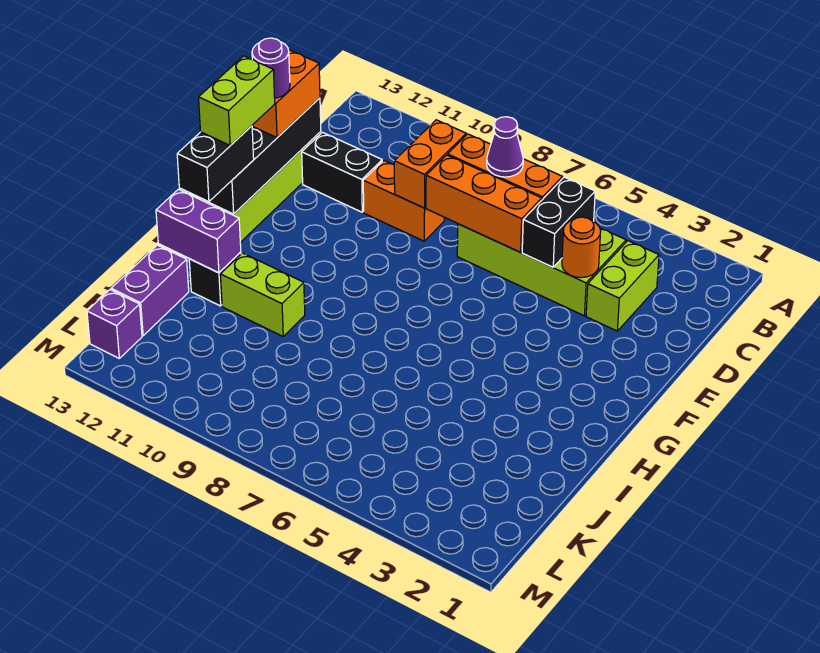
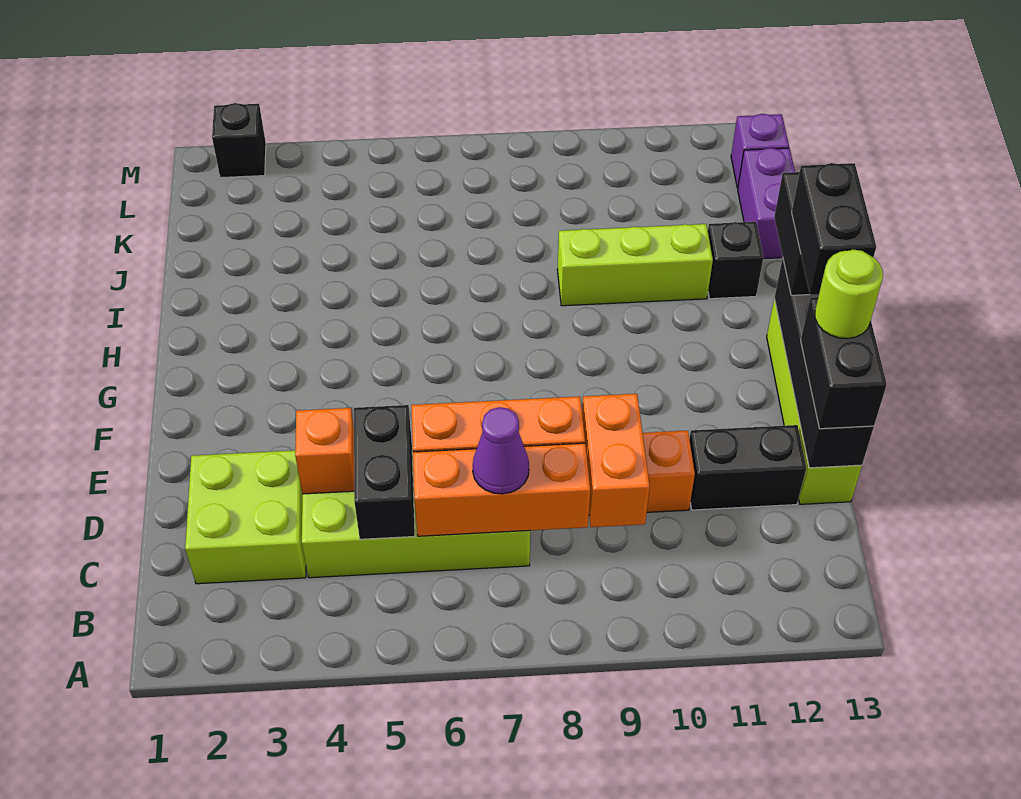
lime 1x2 brick [586,241,659,331] -> lime 2x2 brick [185,450,306,584]
orange 1x1 round brick [562,217,601,278] -> orange 1x1 brick [295,408,354,494]
orange 1x2 brick [252,50,320,137] -> black 1x2 brick [801,297,887,429]
purple 1x1 round brick [252,38,290,98] -> lime 1x1 round brick [815,250,883,339]
lime 1x2 brick [199,56,275,145] -> black 1x2 brick [792,163,876,295]
lime 1x2 brick [220,253,305,336] -> lime 1x3 brick [557,224,713,306]
purple 1x2 brick [156,189,241,273] -> none
none -> black 1x1 brick [212,103,266,178]

